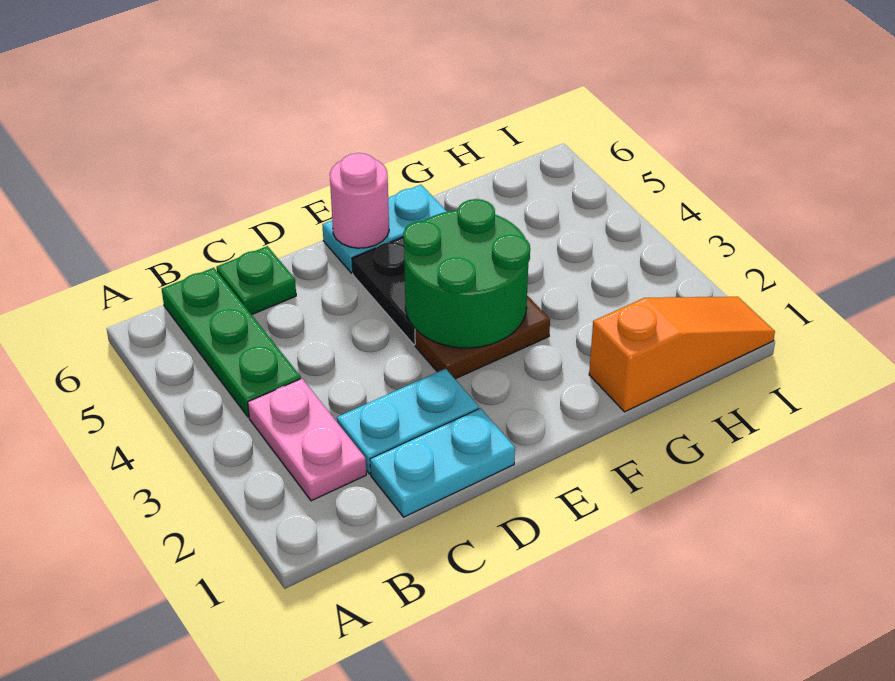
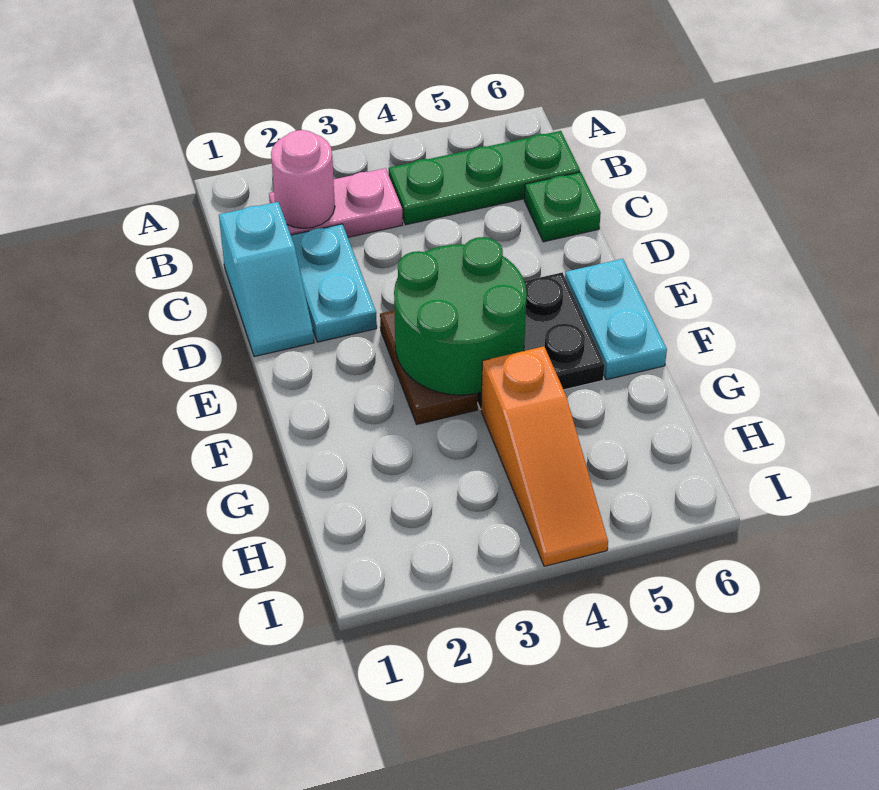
cyan 1x2 plate [370,408,515,517] -> cyan 1x2 slope [219,202,314,357]
pink 1x1 round brick [330,153,389,248] -> pink 1x1 round brick moved to [271,130,335,228]
orange 1x3 slope [589,297,775,412] -> orange 1x3 slope moved to [481,346,608,566]

